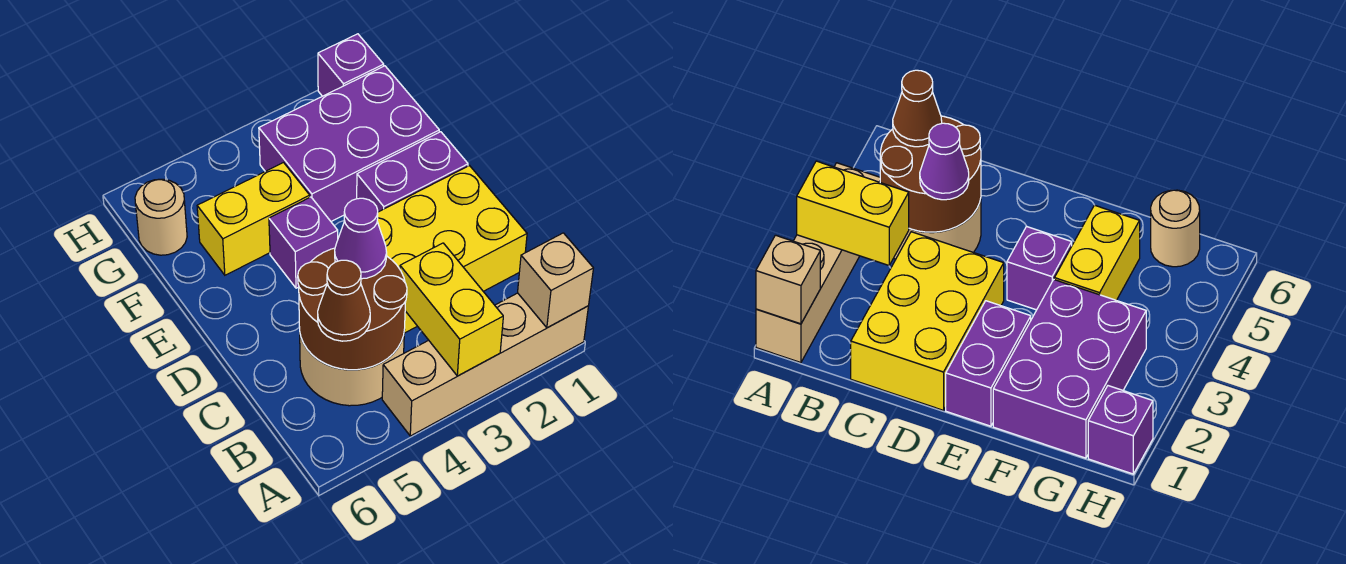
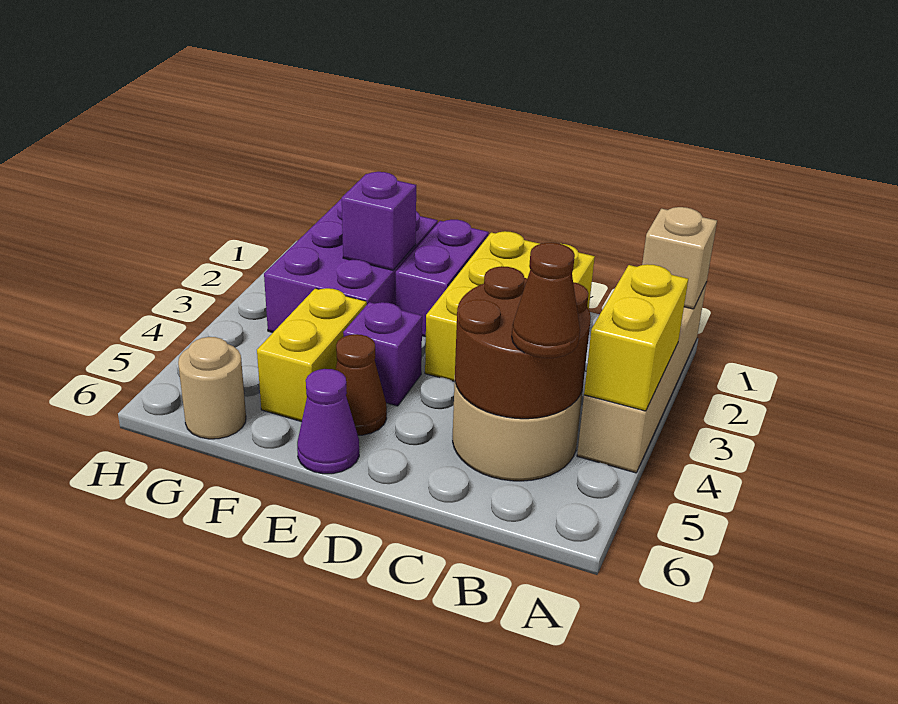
yellow 1x2 brick [400,243,503,376] -> yellow 1x2 brick turned to [584,264,688,411]
purple 1x1 cone [335,198,387,279] -> purple 1x1 cone moved to [297,369,359,474]
none -> brown 1x1 cone [335,334,387,435]
purple 1x1 brick [318,34,384,96] -> purple 1x1 brick moved to [342,172,416,270]

